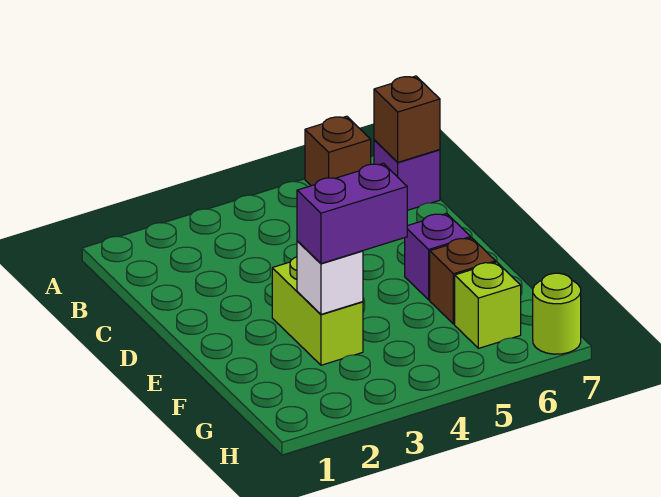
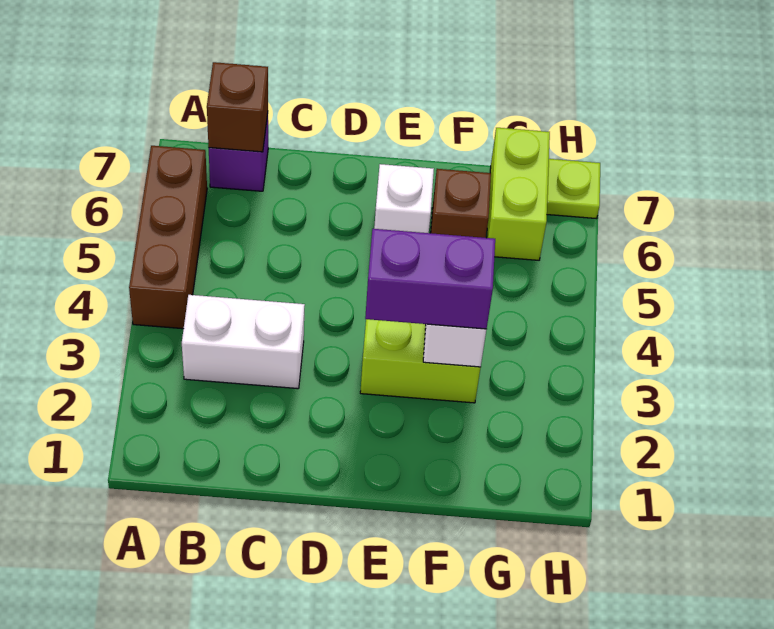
brown 1x1 brick [305,116,371,186] -> brown 1x3 brick [129,146,207,329]
none -> white 1x2 brick [182,295,305,389]
purple 1x1 brick [405,213,471,300] -> white 1x1 brick [374,164,434,233]
purple 1x2 brick [297,163,407,263] -> purple 1x2 brick turned to [365,229,495,329]
lime 1x1 brick [455,262,521,348] -> lime 1x2 brick [487,128,550,260]
lime 1x1 round brick [533,273,581,354] -> lime 1x1 plate [547,159,600,219]

